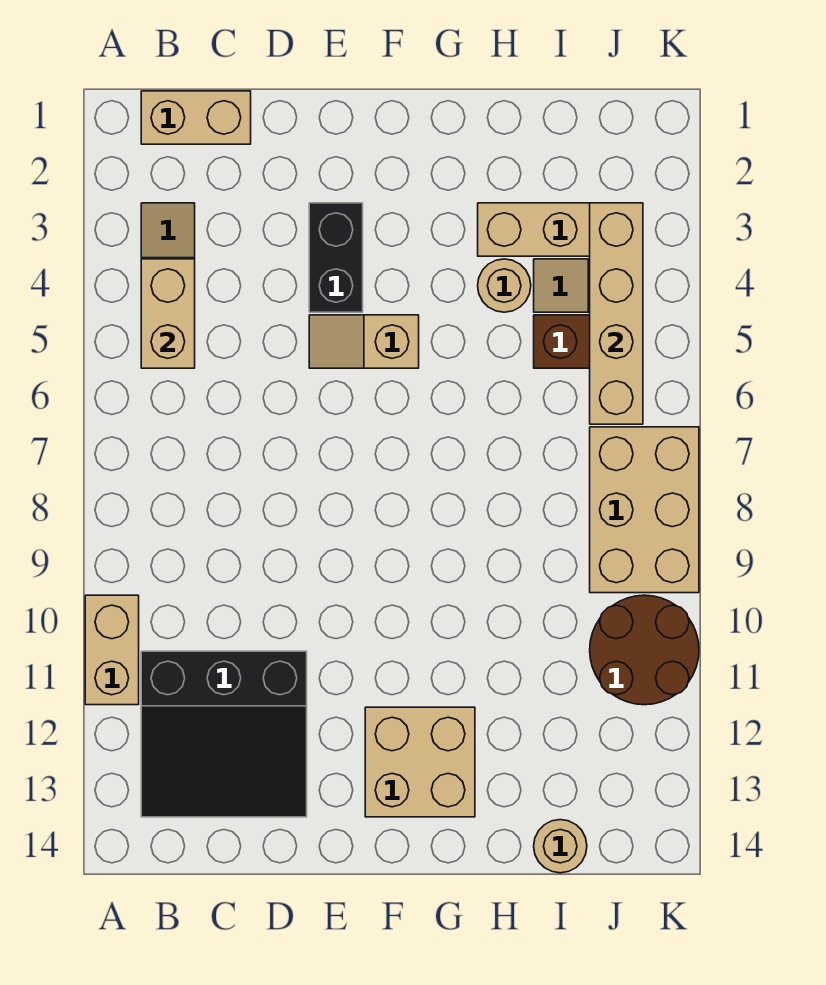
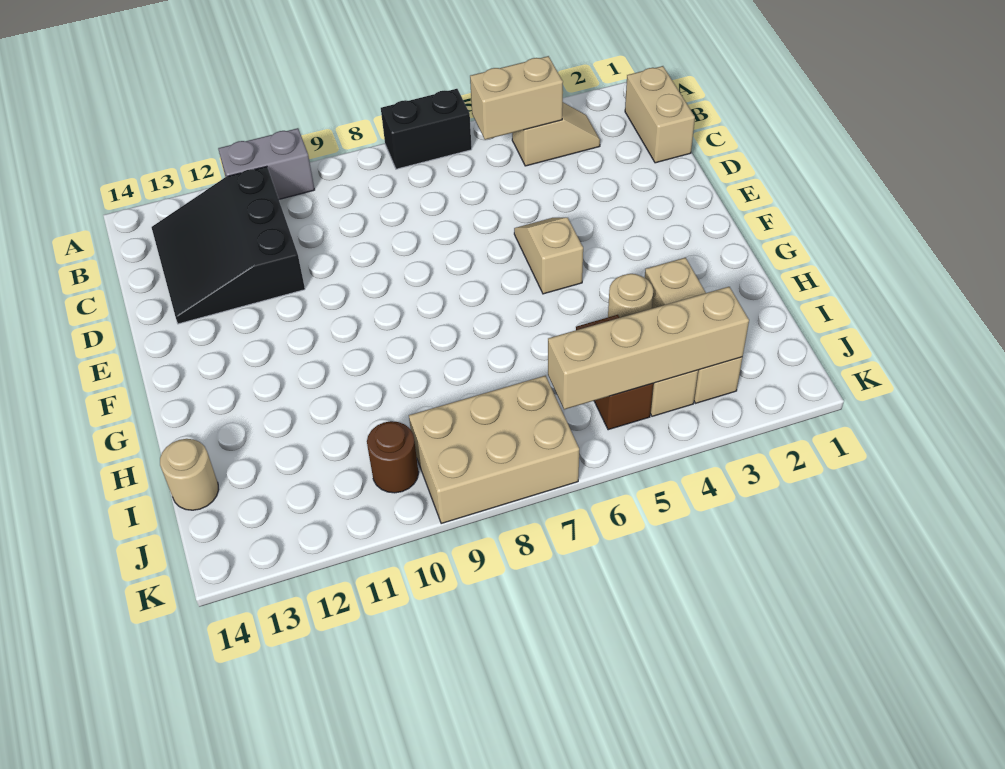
tan 1x2 brick [85,595,139,705] -> grey 1x2 brick [218,128,315,199]
black 1x2 brick [309,203,363,312] -> black 1x2 brick moved to [381,89,472,169]
tan 2x2 brick [365,707,475,817] -> none
brown 2x2 round brick [590,595,699,705] -> brown 1x1 round brick [367,421,419,493]

